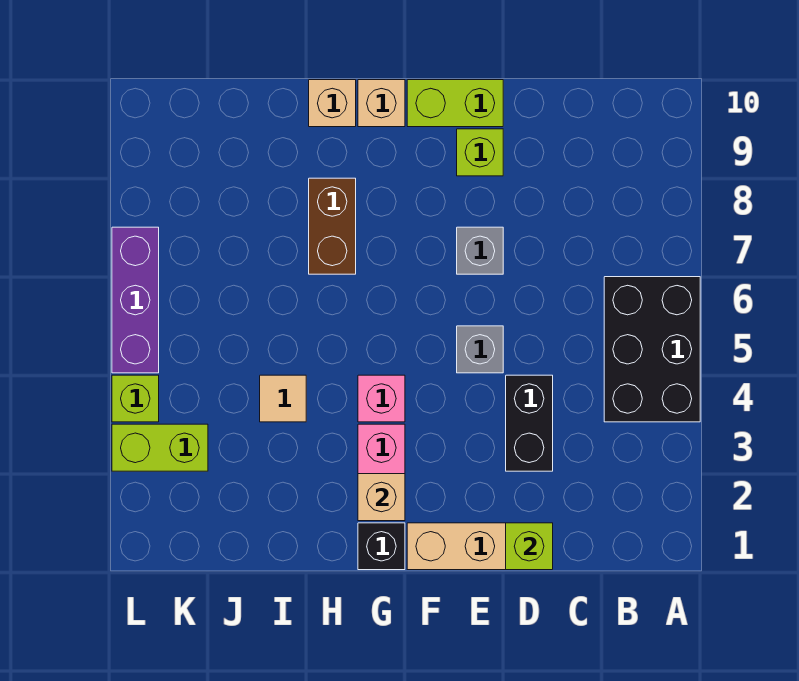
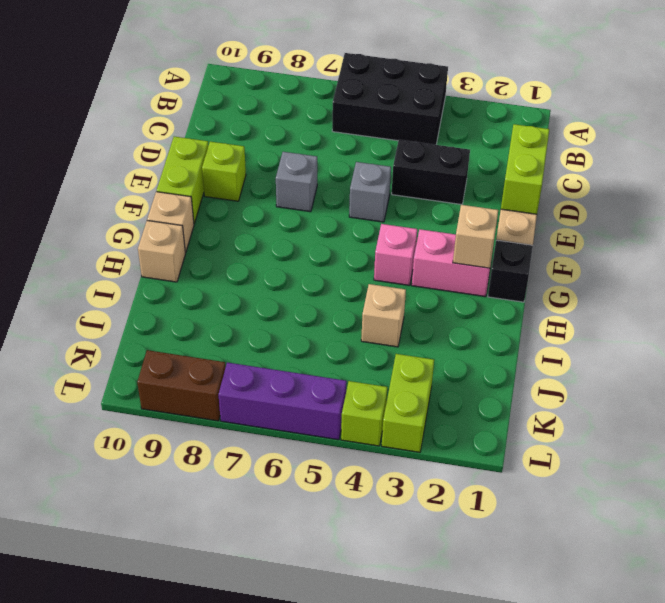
lime 1x1 brick [506,523,553,570] -> lime 1x2 brick [501,124,549,214]
brown 1x2 brick [309,178,356,274] -> brown 1x2 brick moved to [137,350,225,421]
tan 1x1 tile [260,375,306,422] -> tan 1x1 brick [361,284,406,347]

